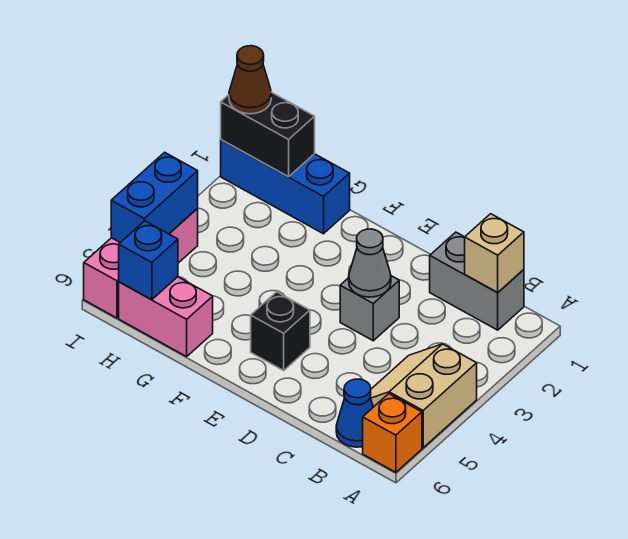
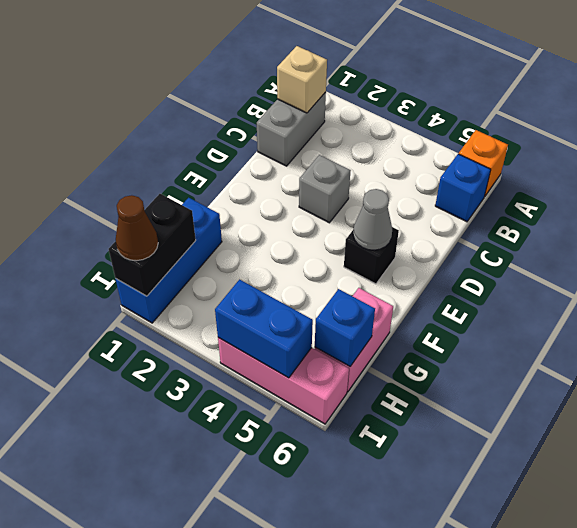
tan 2x2 slope [370,344,477,448] -> none
blue 1x1 cone [336,379,373,447] -> blue 1x1 brick [435,154,491,222]
grey 1x1 cone [349,229,391,297] -> grey 1x1 cone moved to [353,189,392,250]

